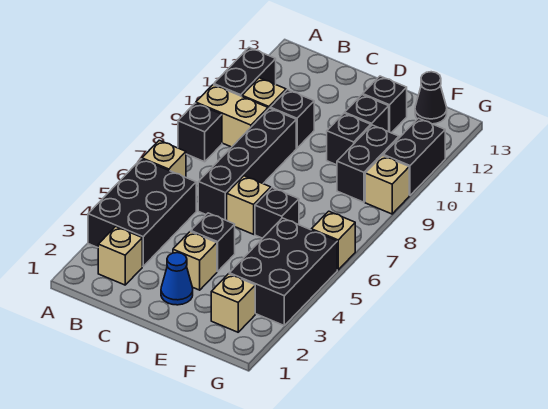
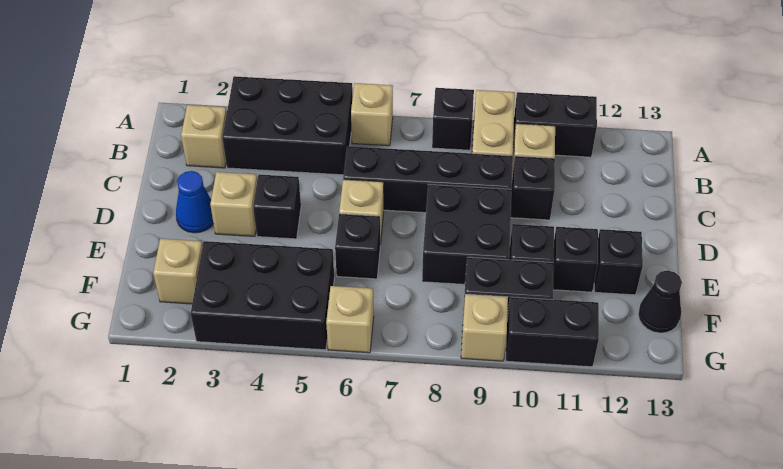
none -> black 2x2 brick [422,184,512,284]

